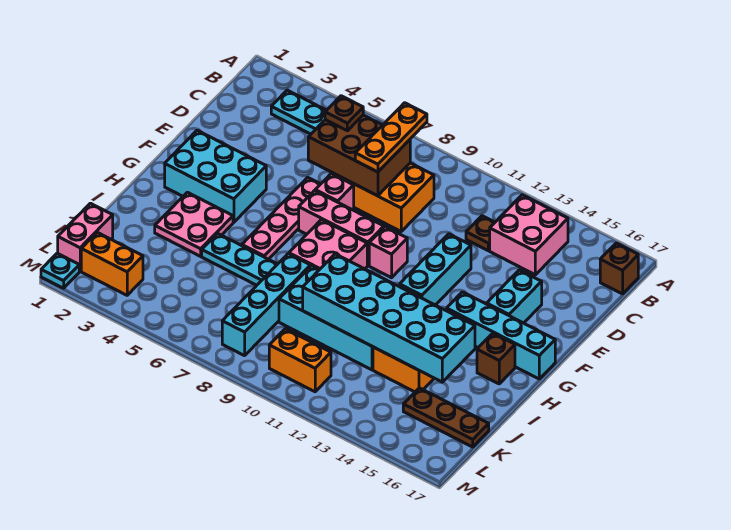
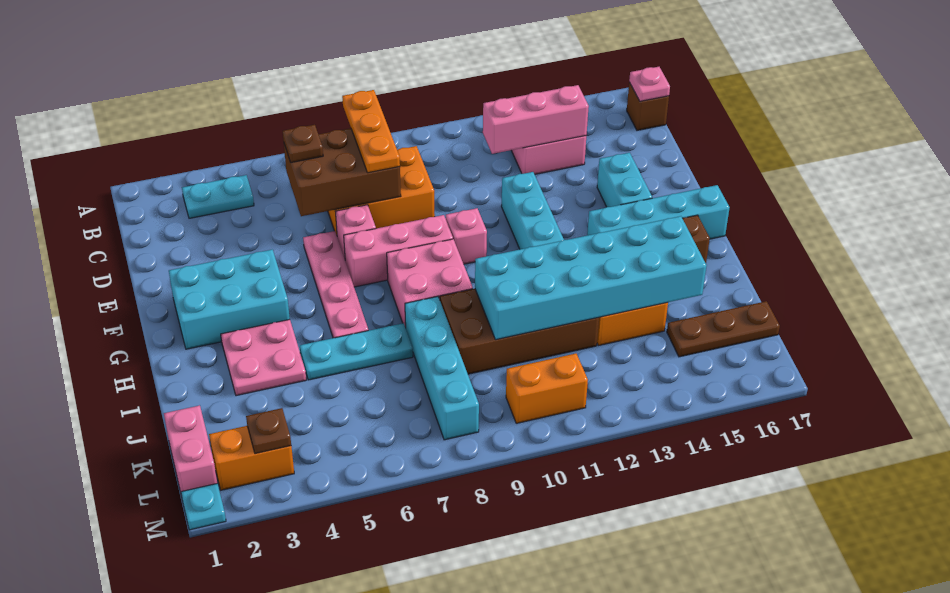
none -> pink 1x1 plate [629,67,670,101]
brown 1x1 plate [466,216,495,251] -> brown 1x1 plate moved to [246,408,291,454]
none -> pink 1x3 brick [483,85,589,154]
cyan 2x4 brick [279,266,373,370] -> brown 2x4 brick [440,289,599,374]

